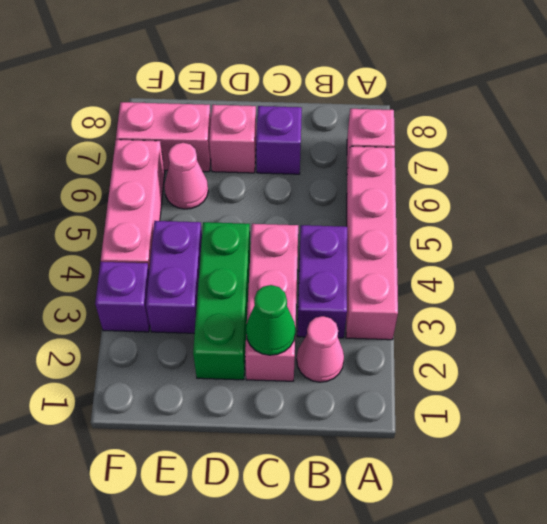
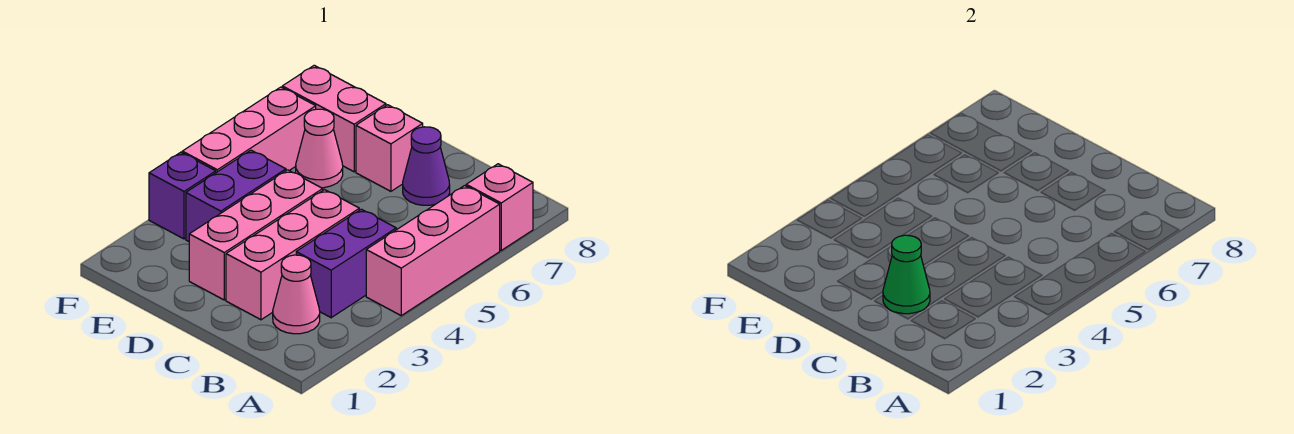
pink 1x4 brick [346,146,398,340] -> pink 1x3 brick [366,186,500,315]
purple 1x1 brick [256,106,302,174] -> purple 1x1 cone [403,127,450,205]
green 1x3 brick [193,222,250,380] -> pink 1x3 brick [189,170,323,300]

